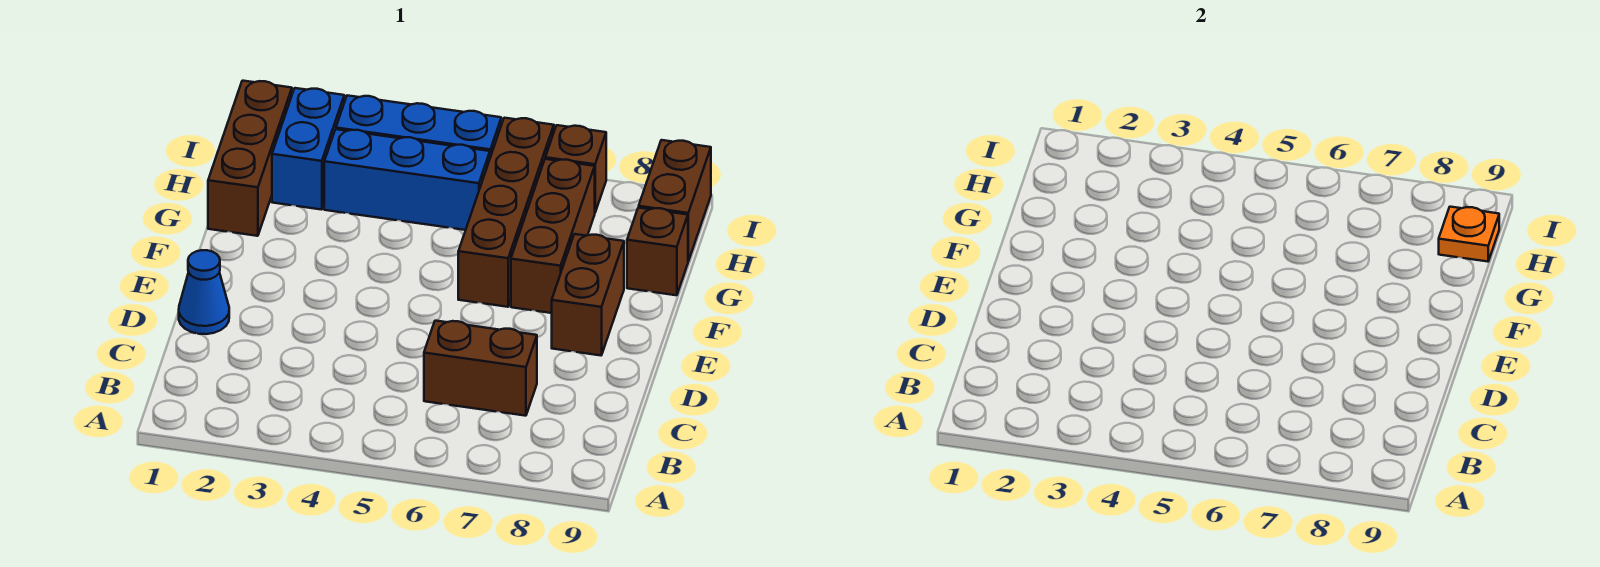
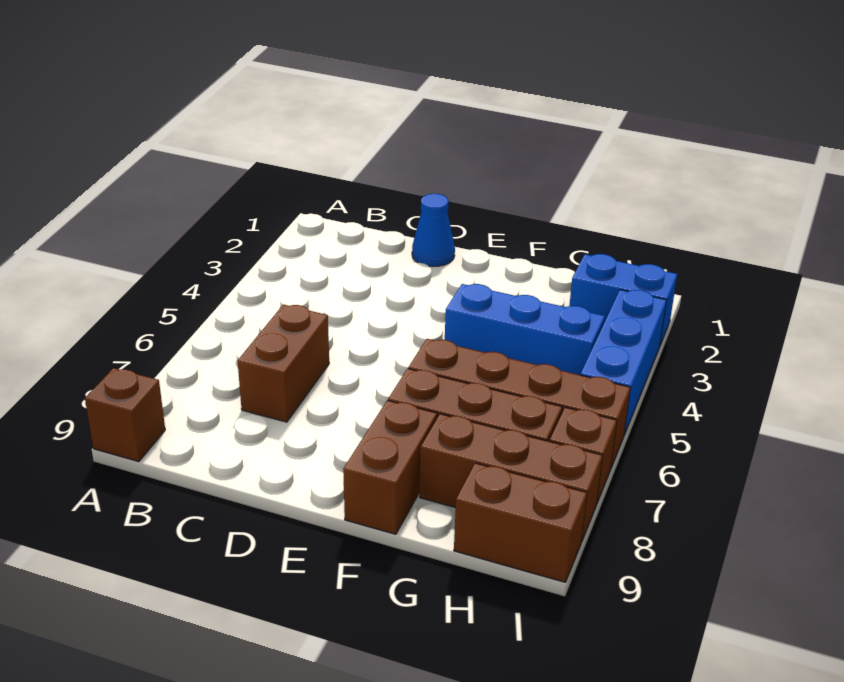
brown 1x2 brick [552,234,624,355] -> brown 1x2 brick turned to [343,400,437,534]
brown 1x3 brick [208,81,292,236] -> brown 1x3 brick moved to [420,414,603,542]
brown 1x1 brick [627,208,688,295] -> brown 1x1 brick moved to [85,368,165,462]
blue 1x3 brick [324,129,490,230] -> blue 1x3 brick turned to [445,284,605,375]
orange 1x1 plate [1439,207,1499,262] -> none

